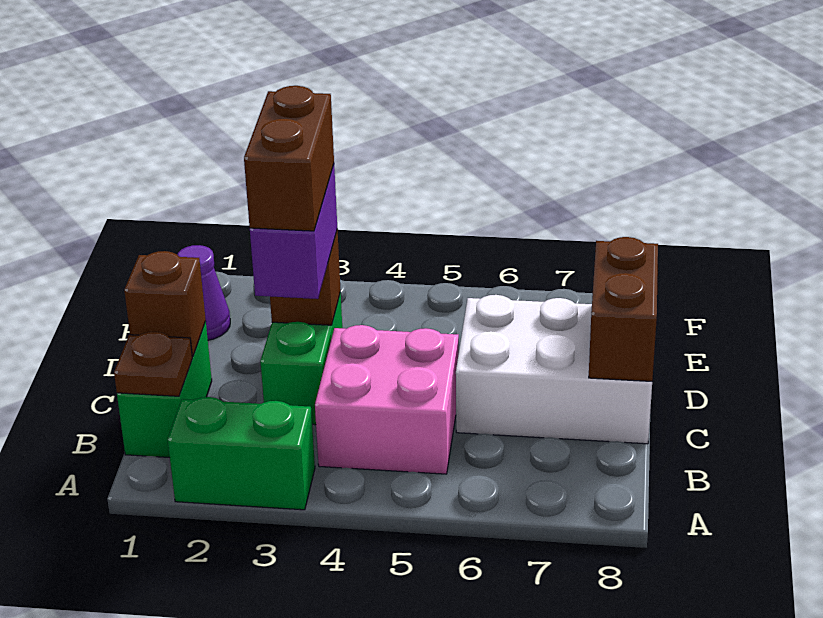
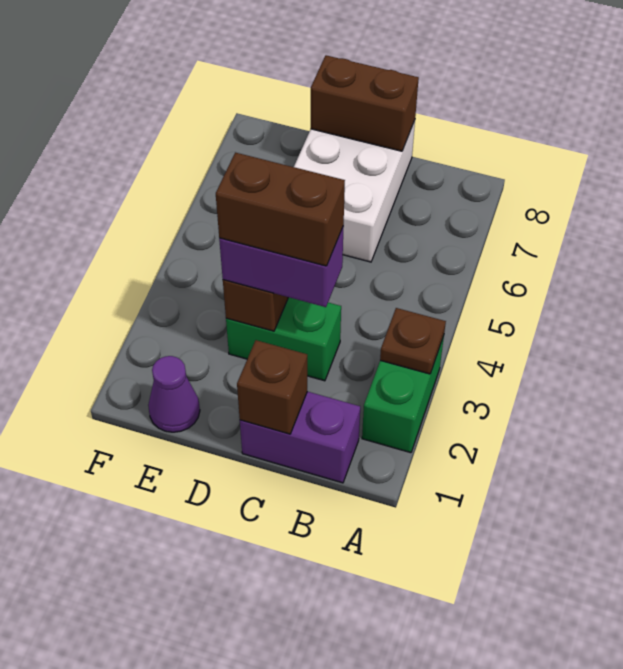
green 1x2 brick [117,322,212,457] -> purple 1x2 brick [240,391,360,483]
brown 1x1 plate [114,332,192,396] -> brown 1x1 plate moved to [380,308,446,374]
pink 2x2 brick [315,325,459,474] -> none

